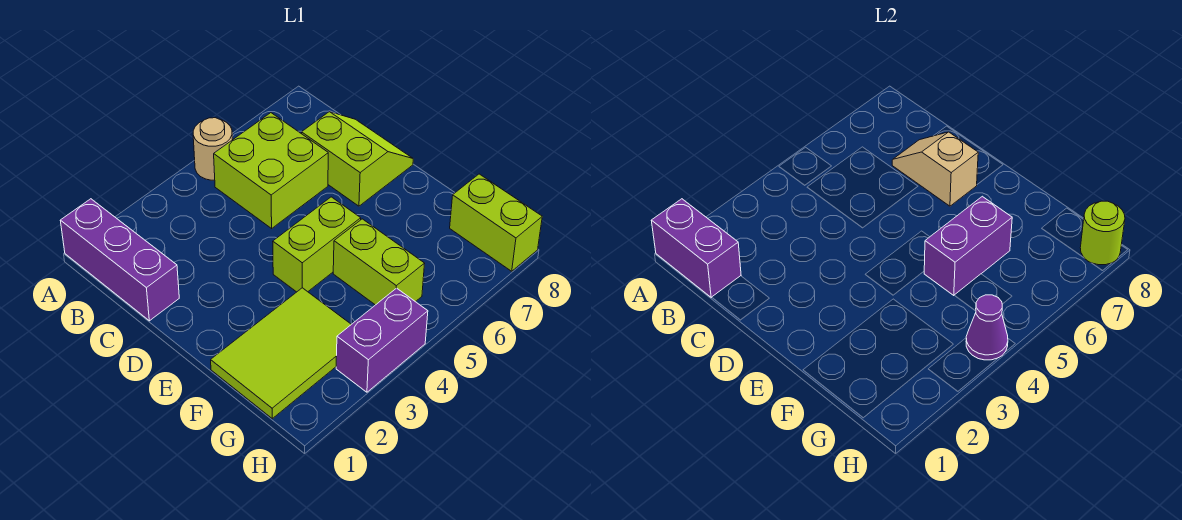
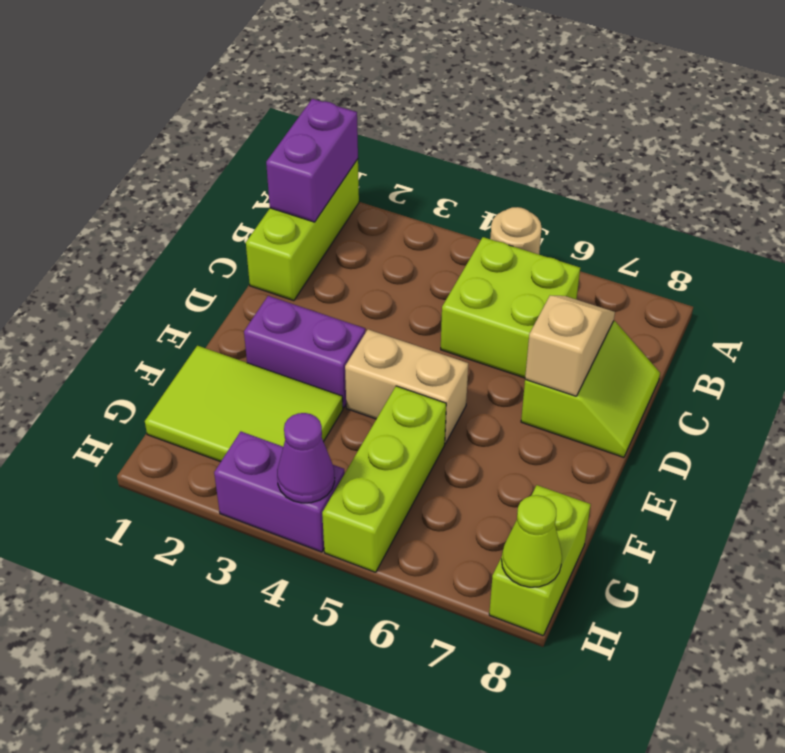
purple 1x3 brick [60,199,179,321] -> lime 1x3 brick [246,159,359,301]
lime 1x2 brick [273,197,361,292] -> tan 1x2 brick [345,329,468,443]
lime 1x2 brick [333,219,425,305] -> lime 1x3 brick [322,386,446,572]
purple 1x2 brick [924,196,1012,296] -> purple 1x2 brick moved to [244,296,365,408]
lime 1x1 round brick [1080,201,1125,265] -> lime 1x1 cone [502,495,562,587]

